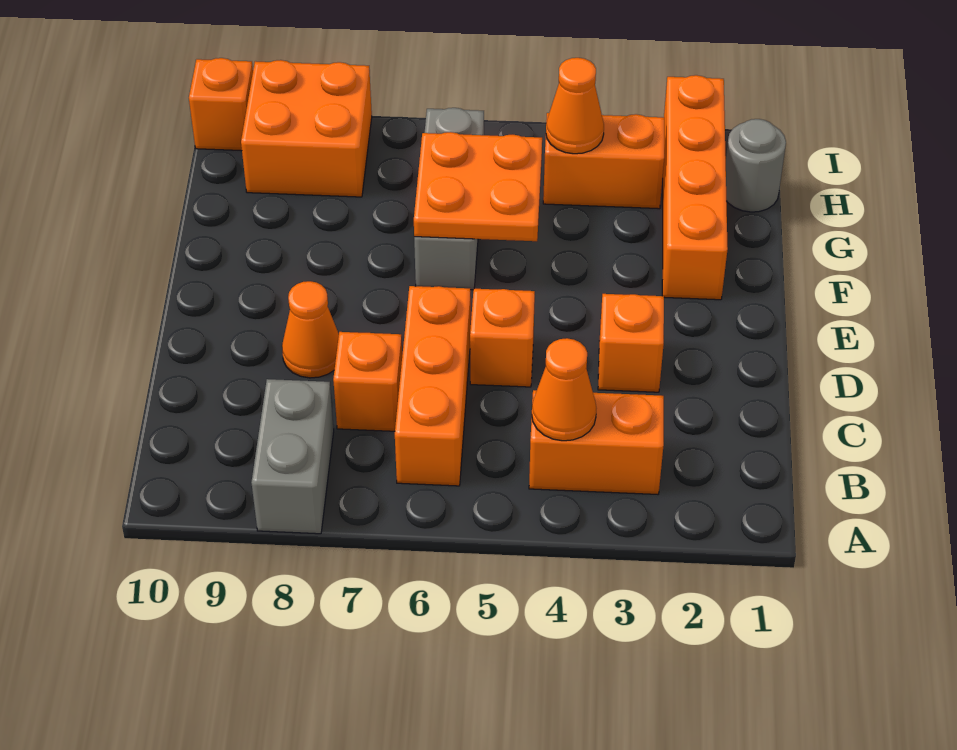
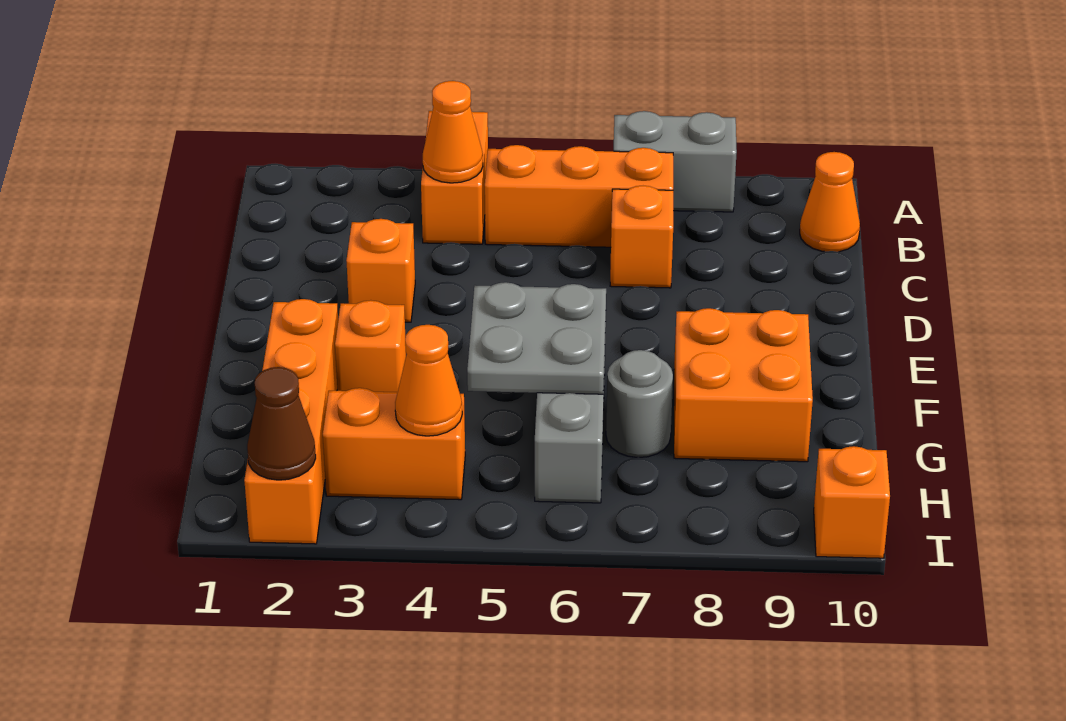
grey 1x2 brick [251,379,334,534] -> grey 1x2 brick turned to [614,111,737,212]
orange 1x2 brick [529,390,664,494] -> orange 1x2 brick turned to [421,111,488,244]
orange 1x3 brick [395,286,471,486] -> orange 1x3 brick turned to [485,145,673,247]
orange 1x1 brick [470,289,535,387] -> orange 1x1 brick moved to [335,300,406,392]
orange 1x1 cone [282,281,339,378] -> orange 1x1 cone moved to [800,152,860,252]
orange 2x2 plate [414,132,542,241] -> grey 2x2 plate [467,282,606,394]
grey 1x1 round brick [726,119,786,212] -> grey 1x1 round brick moved to [606,350,673,458]
orange 2x2 brick [241,60,372,197] -> orange 2x2 brick moved to [674,308,813,462]
none -> brown 1x1 cone [247,367,316,480]

